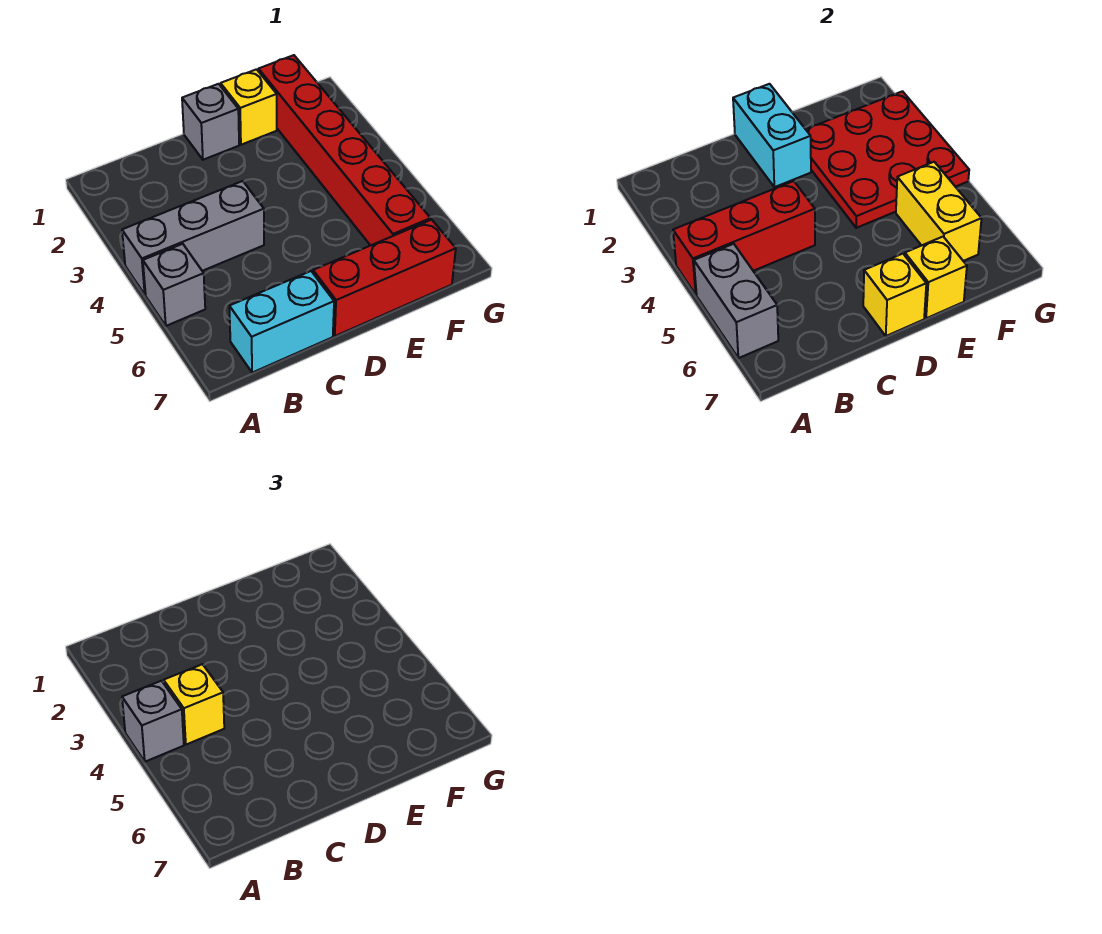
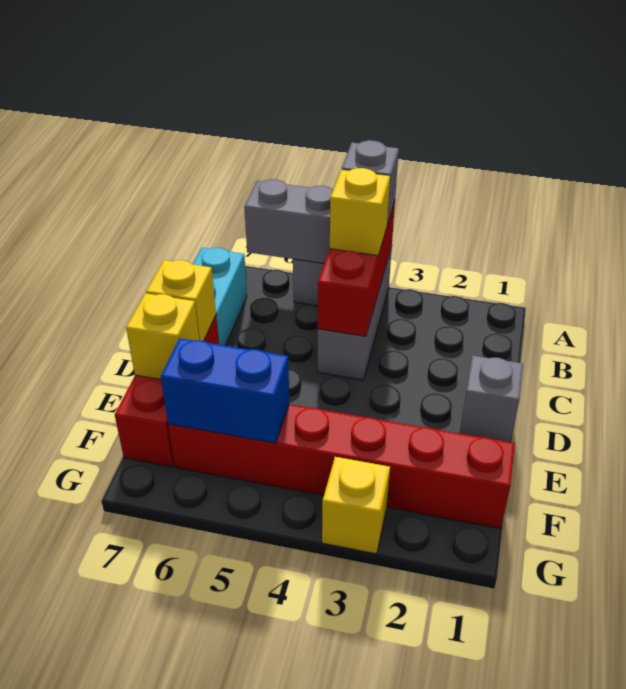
cyan 1x2 brick [733,84,811,187] -> none
yellow 1x1 brick [221,69,277,145] -> yellow 1x1 brick moved to [322,457,390,554]
red 3x3 plate [806,91,969,228] -> none
yellow 1x2 brick [896,162,982,261] -> blue 1x2 brick [161,338,289,443]

